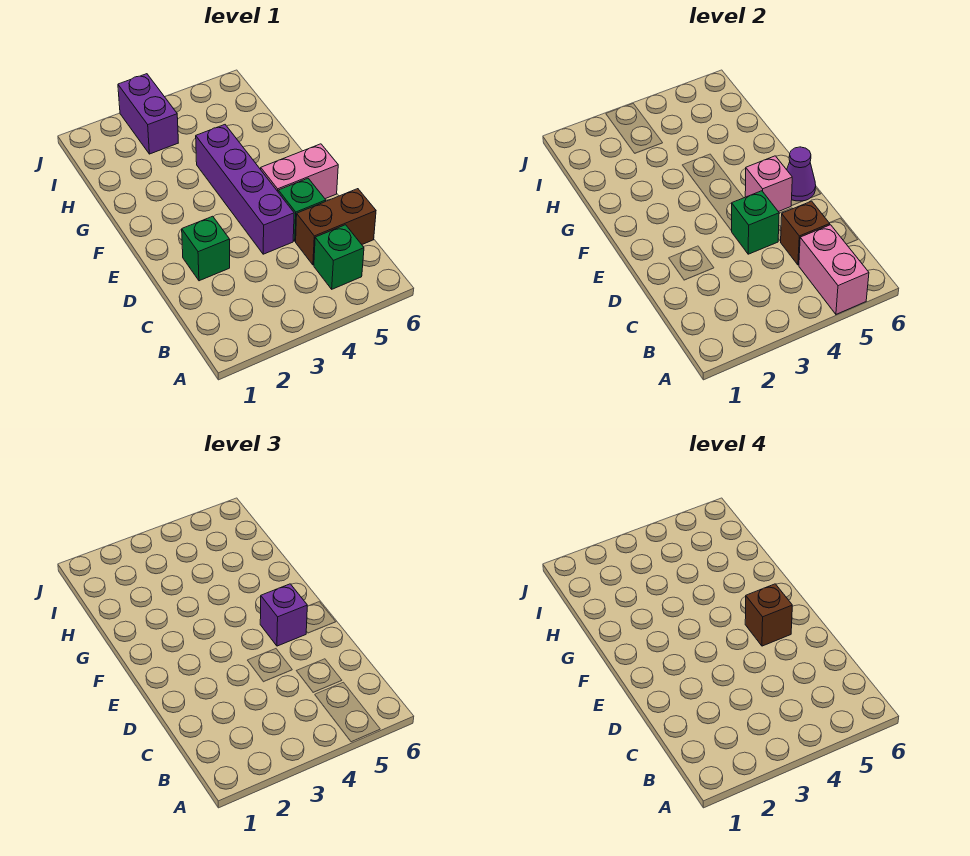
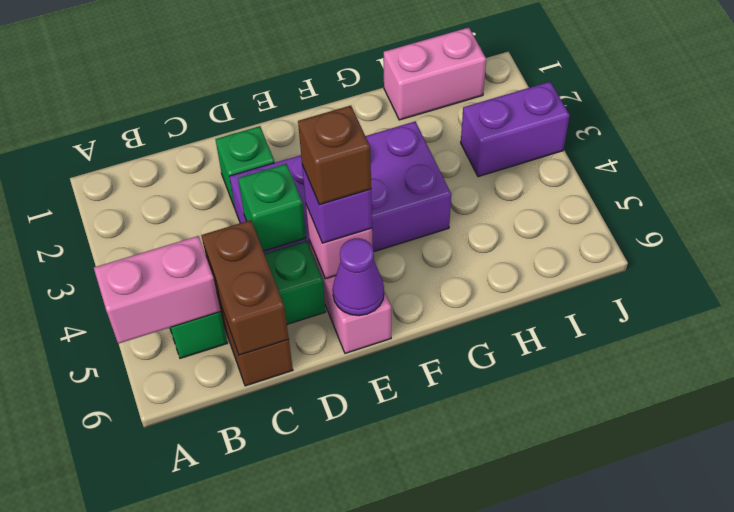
brown 1x1 brick [780,201,830,265] -> brown 1x2 brick [201,220,289,355]
purple 1x4 brick [196,125,294,254] -> purple 2x4 brick [230,122,451,254]
none -> pink 1x2 brick [384,28,486,120]

